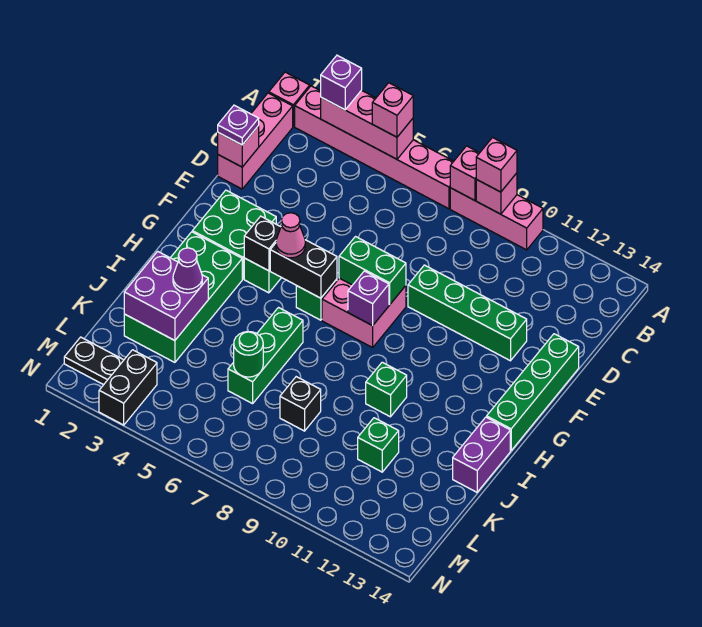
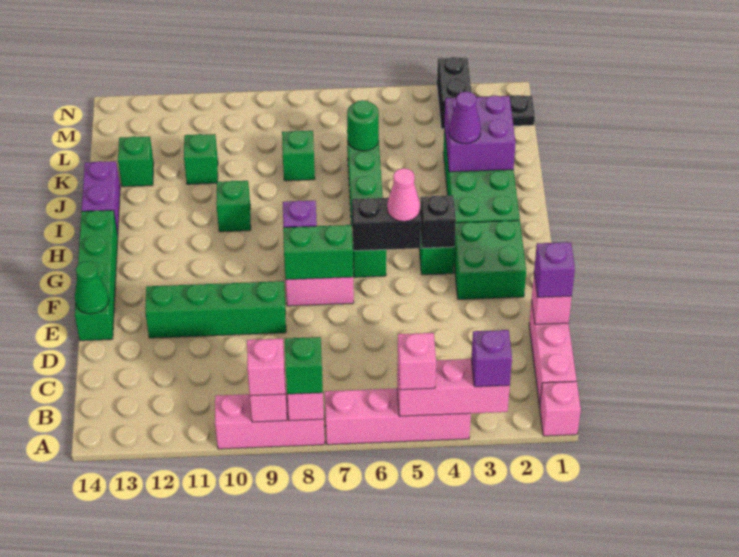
pink 1x6 brick [295,86,454,209] -> pink 1x4 brick [325,388,471,445]
none -> green 1x1 brick [285,337,323,394]
purple 1x1 plate [218,105,259,145] -> purple 1x1 brick [534,242,575,297]
none -> green 1x1 cone [75,261,109,314]
black 1x1 brick [280,377,321,431] -> green 1x1 brick [282,131,315,181]
none -> green 1x1 brick [118,136,154,187]

